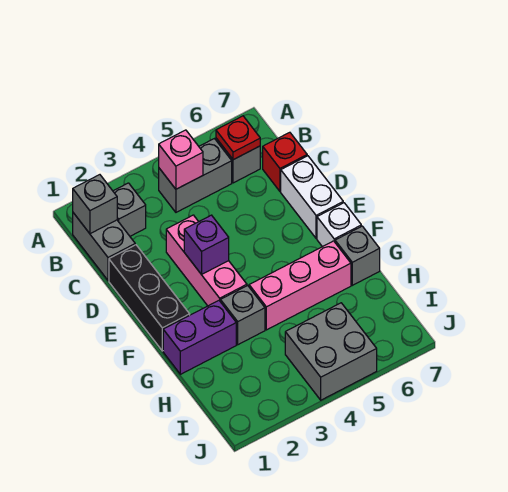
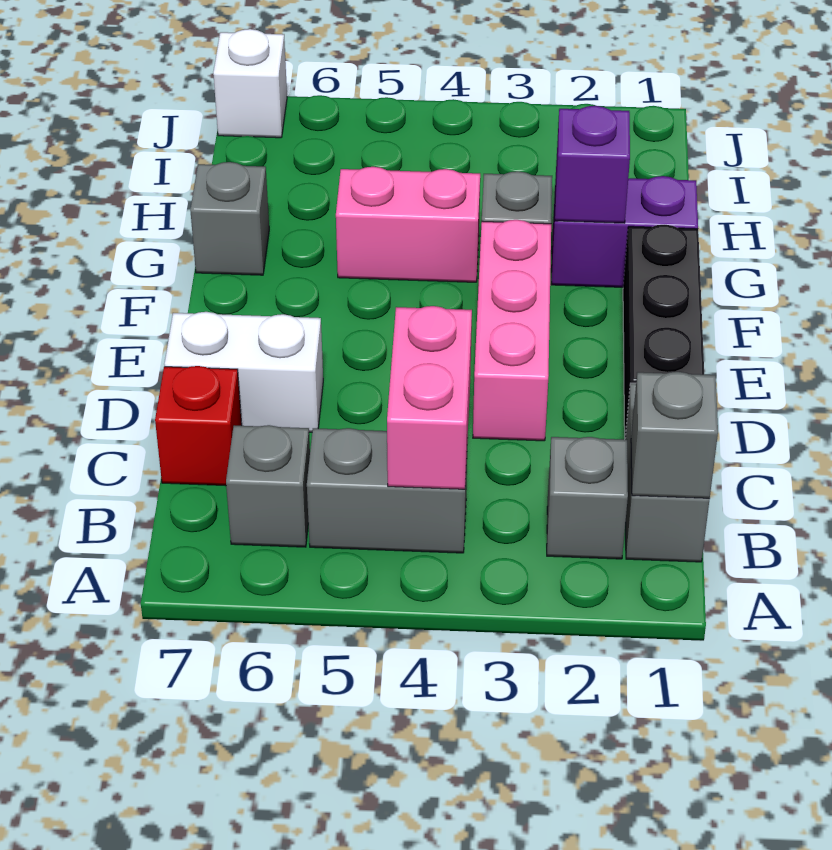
pink 1x1 brick [159,130,203,189] -> pink 1x2 brick [387,306,472,489]
red 1x1 plate [216,116,260,160] -> none
white 1x2 brick [281,156,343,238] -> white 1x2 brick turned to [164,312,323,432]
purple 1x1 brick [184,215,229,275] -> purple 1x1 brick moved to [555,106,630,223]
white 1x1 brick [317,203,361,247] -> white 1x1 brick moved to [213,29,287,138]
pink 1x3 brick [249,241,351,330] -> pink 1x2 brick [336,167,480,282]
grey 2x2 brick [285,303,377,400] -> none

